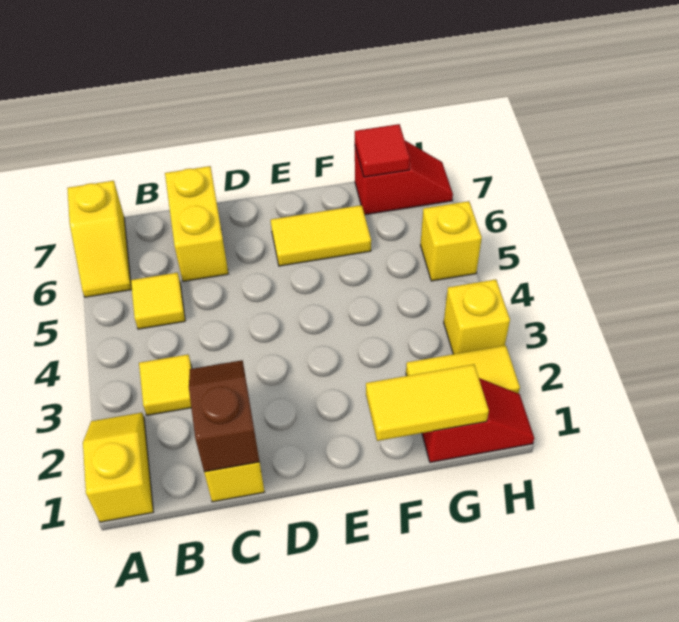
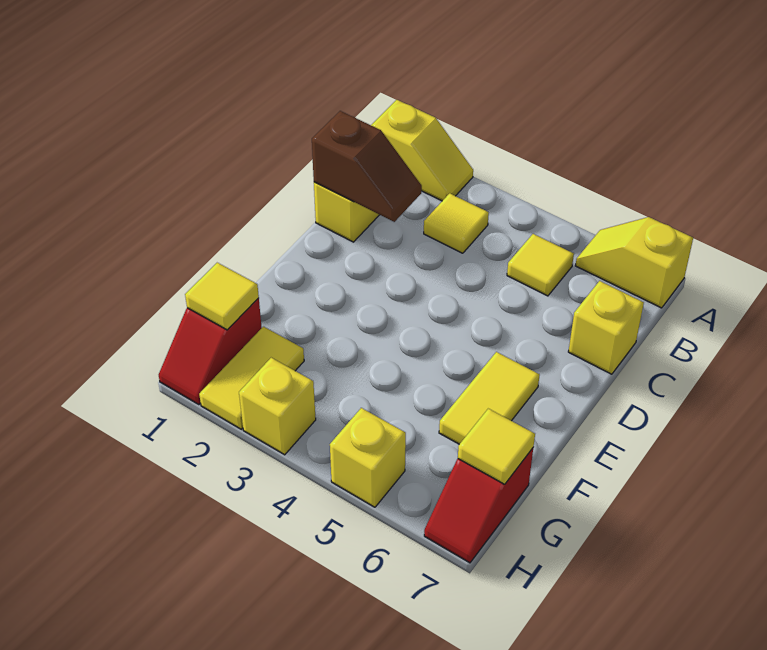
yellow 1x2 brick [165,166,228,281] -> yellow 1x1 brick [568,281,644,374]
yellow 1x2 tile [366,364,489,441] -> yellow 1x1 tile [185,263,259,330]
red 1x1 tile [355,124,410,177] -> yellow 1x1 tile [458,409,535,484]

